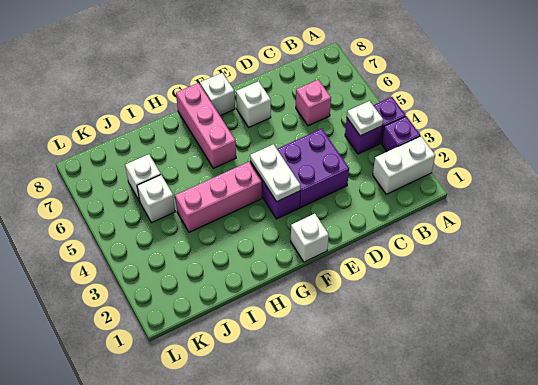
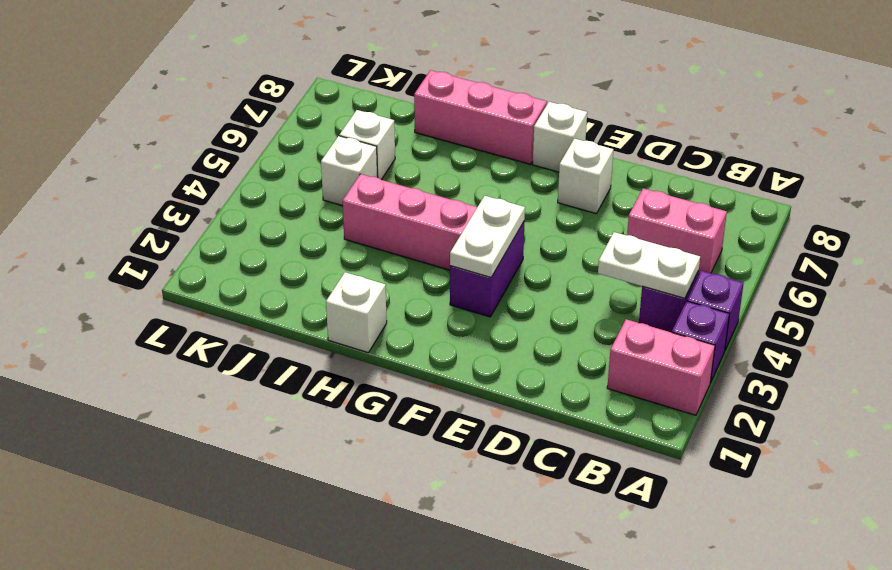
white 1x2 brick [373,136,435,194] -> pink 1x2 brick [607,319,715,415]
white 1x1 plate [347,101,383,136] -> white 1x2 plate [598,232,700,298]
pink 1x1 brick [296,80,331,126] -> pink 1x2 brick [627,188,727,275]
purple 2x2 brick [277,129,349,207] -> none
white 1x1 brick [291,214,329,262] -> white 1x1 brick moved to [326,272,387,353]
pink 1x3 brick [176,83,236,168] -> pink 1x3 brick turned to [414,70,547,164]

